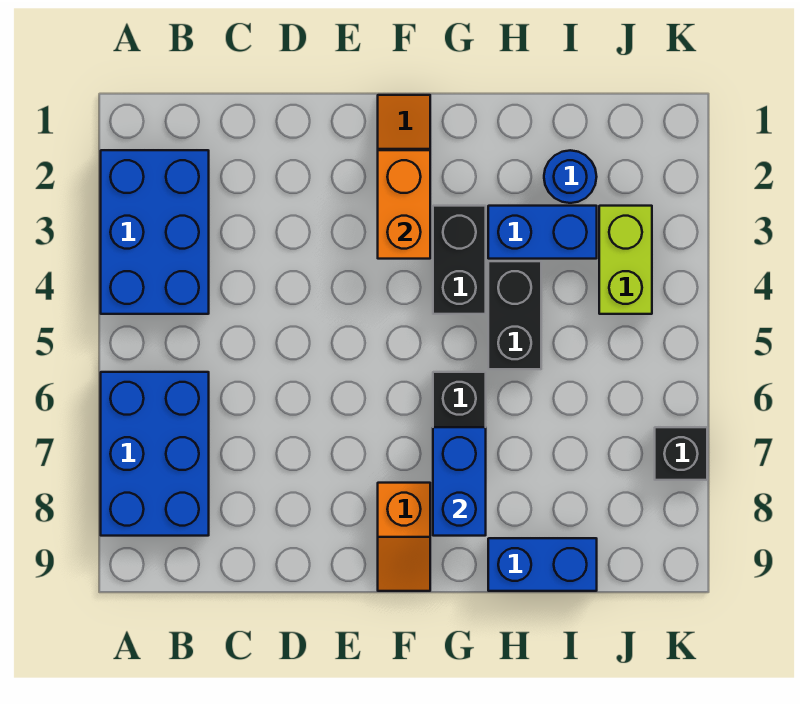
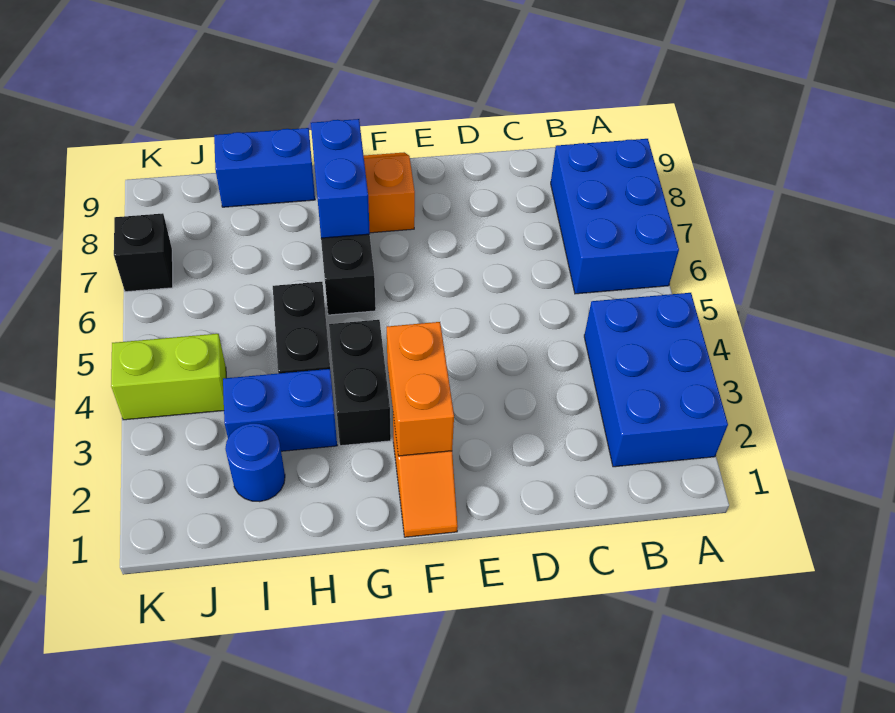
lime 1x2 brick [599,206,652,314] -> lime 1x2 brick turned to [111,334,226,420]

